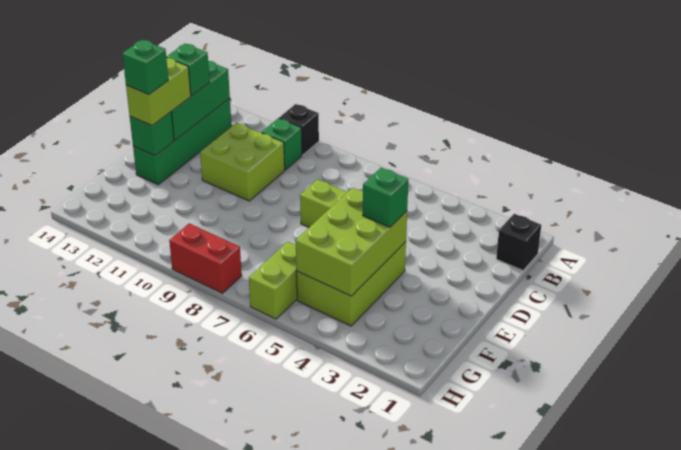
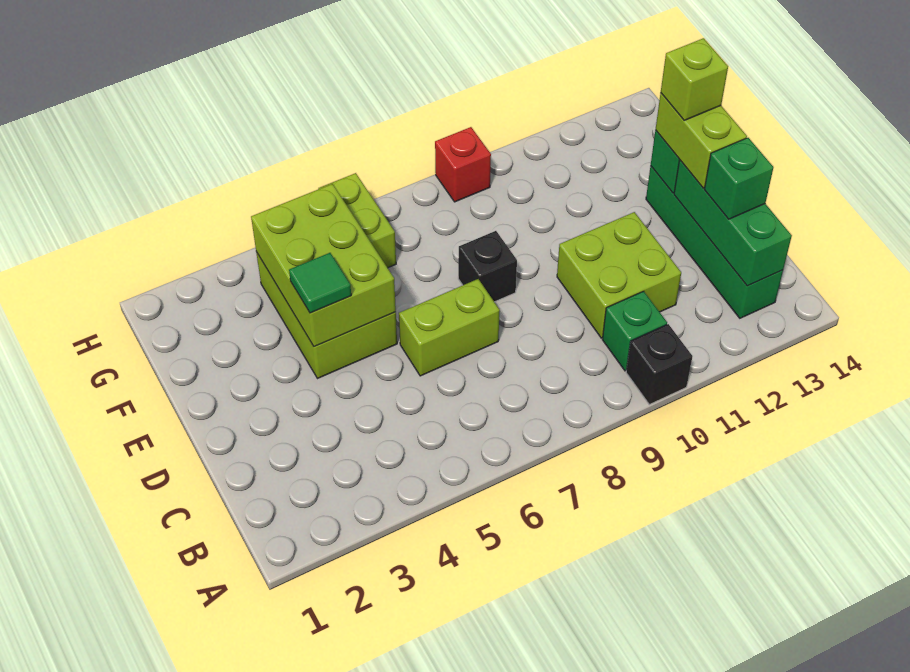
black 1x1 brick [496,214,541,270] -> black 1x1 brick moved to [458,231,517,302]
green 1x1 brick [363,168,408,227] -> green 1x1 tile [289,253,351,313]
green 1x1 brick [122,40,168,95] -> lime 1x1 brick [661,38,728,120]
red 1x2 brick [169,223,242,293] -> red 1x1 brick [435,127,491,202]

